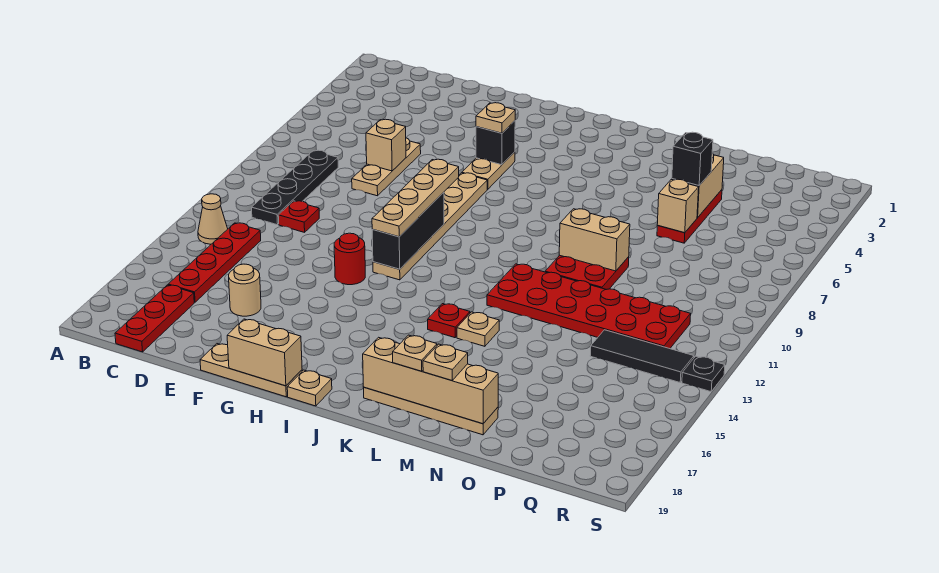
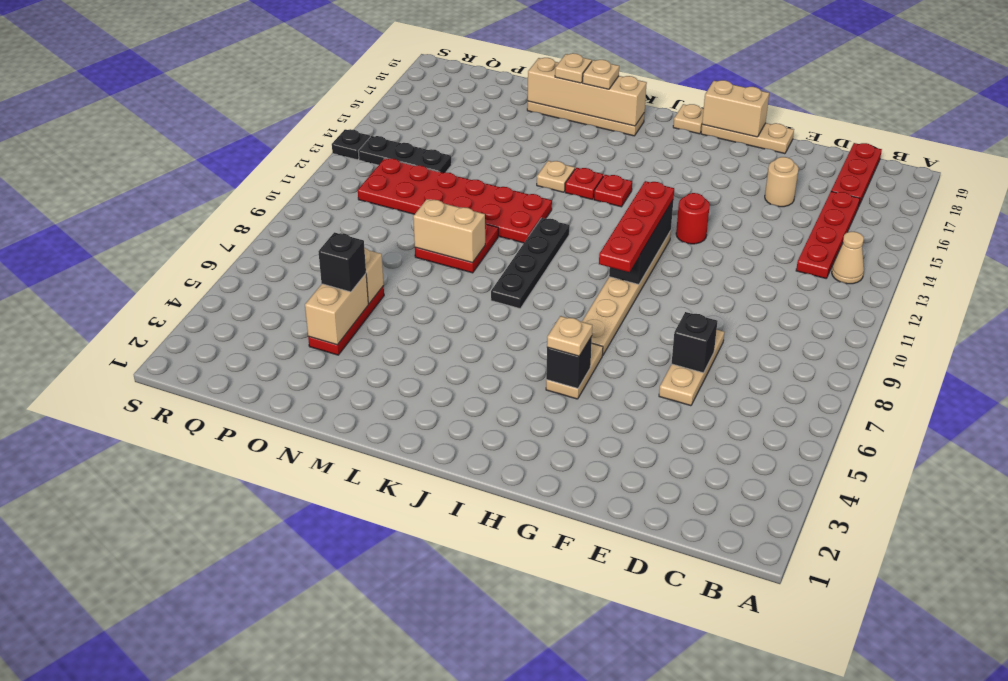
black 1x4 plate [252,150,338,225] -> black 1x4 plate moved to [491,218,570,309]
red 1x1 plate [278,201,319,232] -> red 1x1 plate moved to [594,175,632,207]
tan 1x1 brick [366,119,406,171] -> black 1x1 brick [672,312,718,373]
tan 1x4 plate [372,159,459,237] -> red 1x4 plate [599,181,674,272]
black 1x3 tile [590,330,694,382] -> black 1x3 plate [358,136,451,173]

